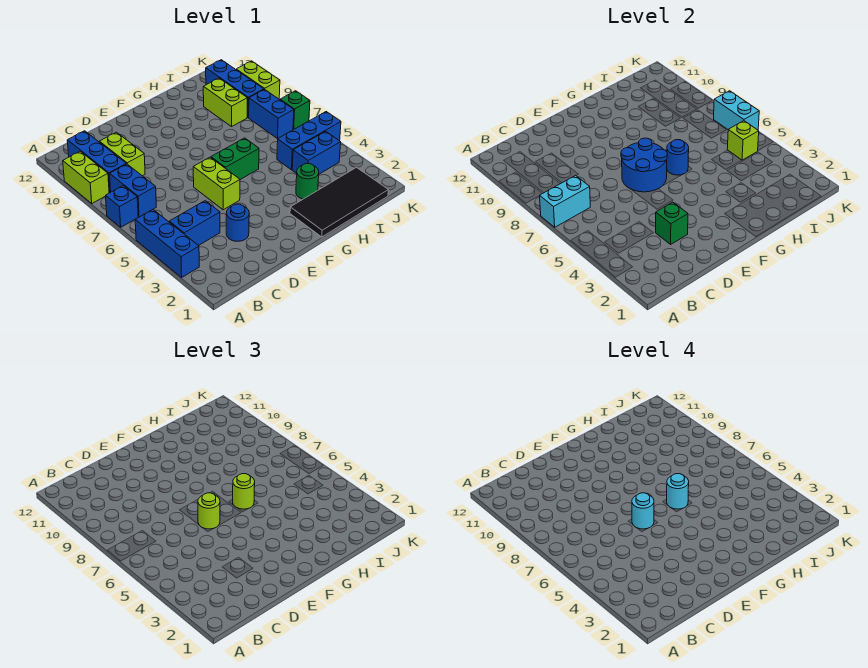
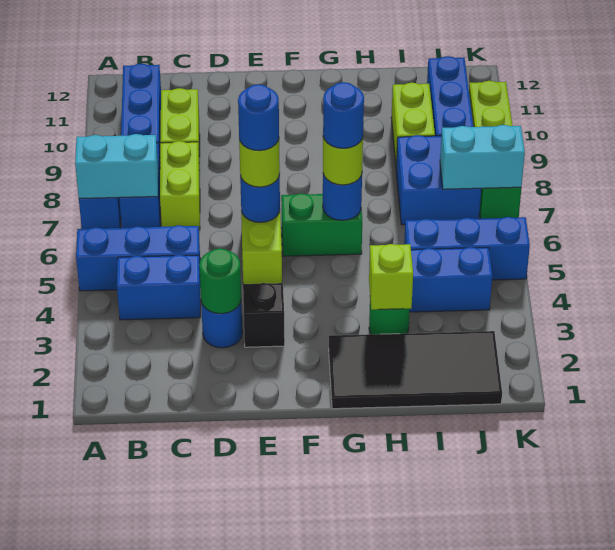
blue 1x3 brick [135,210,199,277] -> blue 1x3 brick turned to [76,225,200,291]
lime 1x2 brick [63,151,109,203] -> lime 1x2 brick moved to [160,141,200,230]
green 1x1 brick [656,202,688,244] -> green 1x1 round brick [199,248,241,314]
none -> black 1x1 brick [243,283,285,347]
blue 2x2 round brick [621,138,667,192] -> blue 1x1 round brick [240,174,280,222]
cyan 1x1 round brick [632,493,654,529] -> blue 1x1 round brick [238,84,279,151]
cyan 1x1 round brick [667,474,689,509] -> blue 1x1 round brick [323,82,364,148]
lime 1x1 brick [727,121,759,160] -> lime 1x1 brick moved to [369,244,413,310]
blue 1x2 brick [249,89,294,139] -> blue 2x2 brick [396,135,481,225]
cyan 1x2 brick [714,91,759,130] -> cyan 1x2 brick turned to [440,125,525,189]

